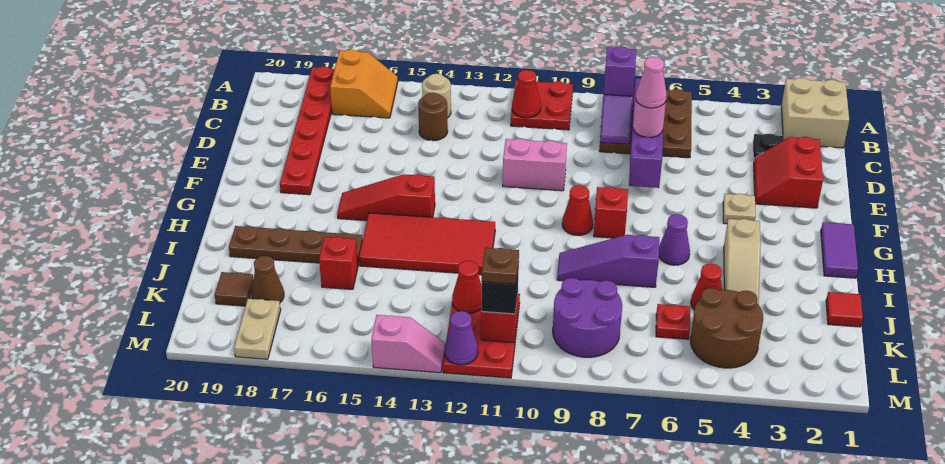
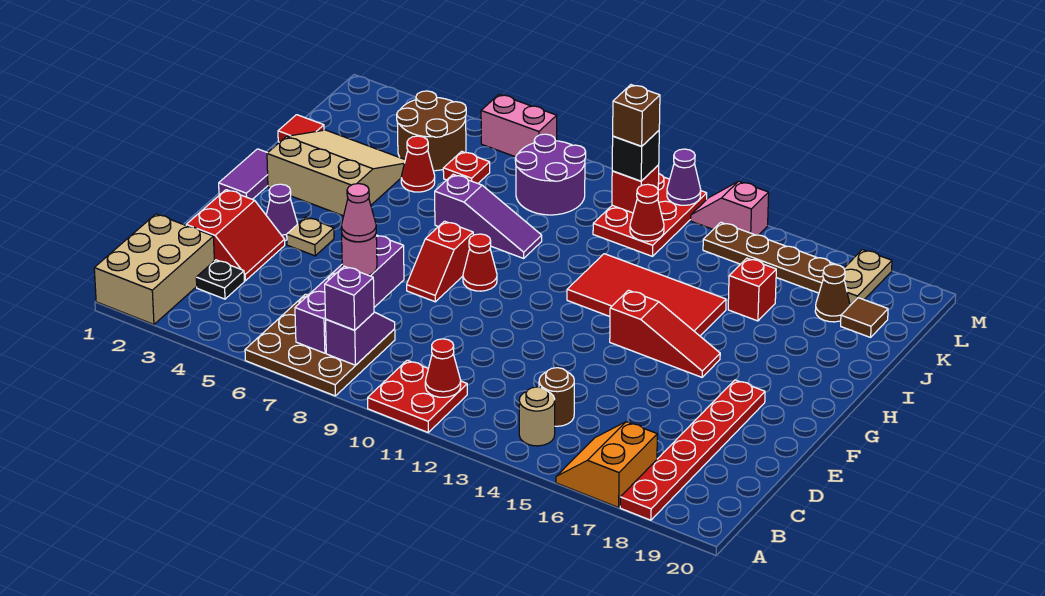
tan 2x2 brick [781,78,849,148] -> tan 2x3 brick [94,214,214,325]
pink 1x2 brick [503,139,567,191] -> pink 1x2 brick moved to [481,94,557,157]
tan 1x3 slope [724,219,761,305] -> tan 3x3 slope [267,130,405,216]
purple 1x1 cone [659,214,690,265] -> purple 1x1 cone moved to [266,184,298,240]
brown 1x4 plate [229,226,363,264] -> brown 1x4 plate moved to [703,222,836,293]
brown 1x1 plate [482,248,519,284] -> brown 1x1 brick [613,85,660,146]

